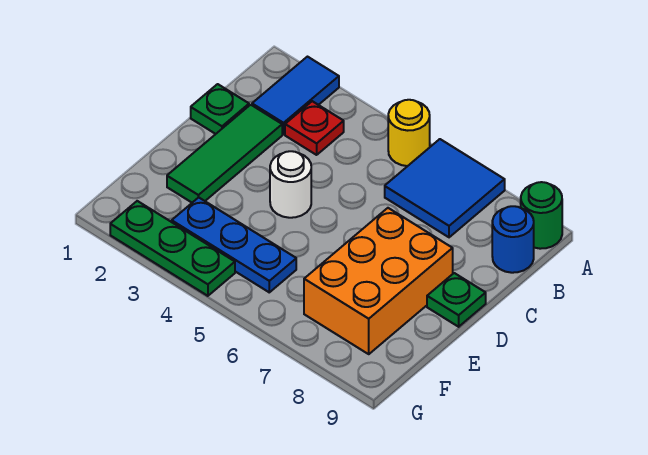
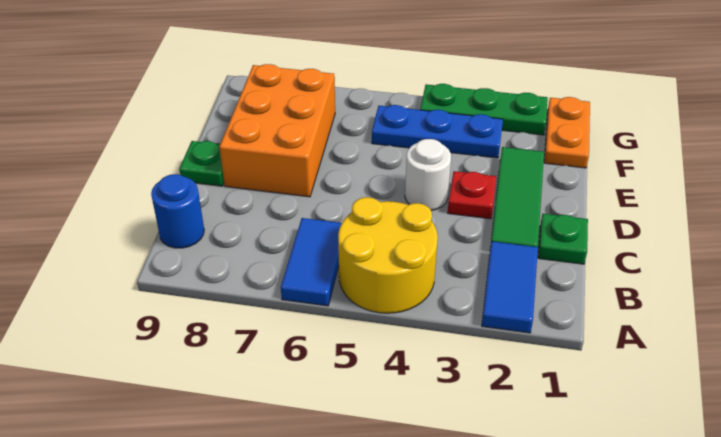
yellow 1x1 round brick [388,100,430,166] -> yellow 2x2 round brick [338,197,438,313]
blue 2x2 tile [385,139,505,237] -> blue 1x2 tile [281,218,342,306]
green 1x1 round brick [521,182,562,249] -> none
red 1x1 plate [285,101,344,155] -> red 1x1 plate moved to [448,171,496,219]
none -> orange 1x2 plate [544,97,590,168]

